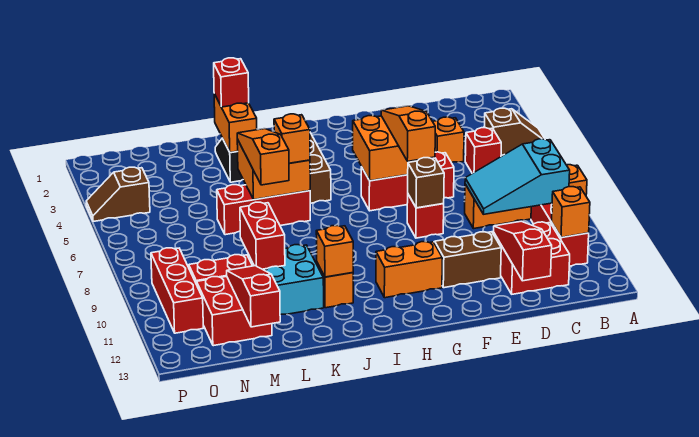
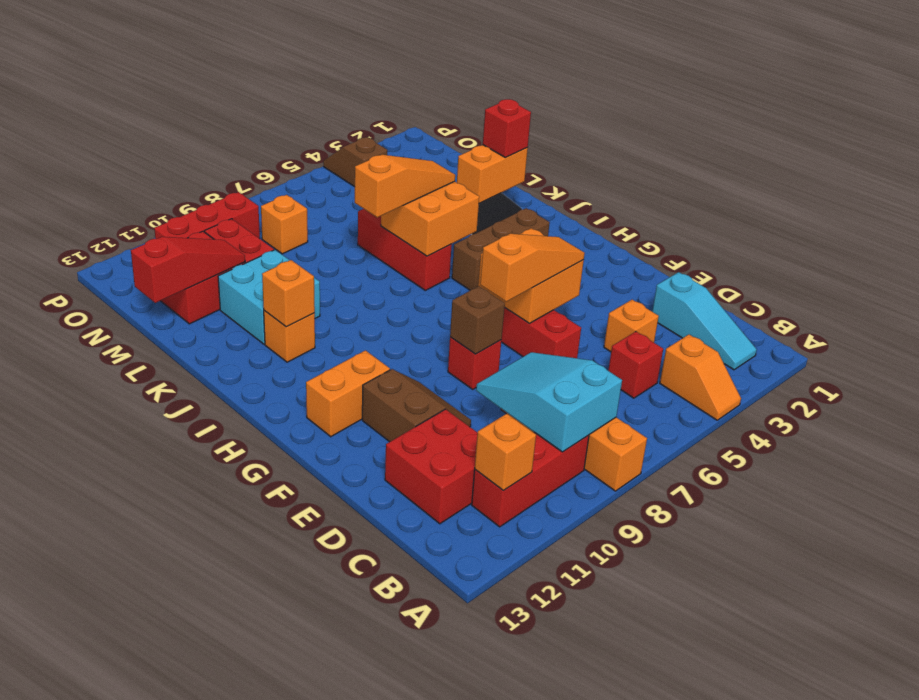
brown 1x2 slope [484,108,545,155] -> orange 1x2 slope [660,335,741,420]
none -> cyan 1x3 slope [652,272,757,370]
red 1x3 slope [493,221,552,281] -> none
orange 1x2 brick [376,242,442,298] -> orange 1x2 brick turned to [306,350,390,437]
orange 1x1 brick [274,114,310,163] -> orange 1x1 brick moved to [261,195,308,254]
red 1x2 brick [240,202,285,269] -> none

